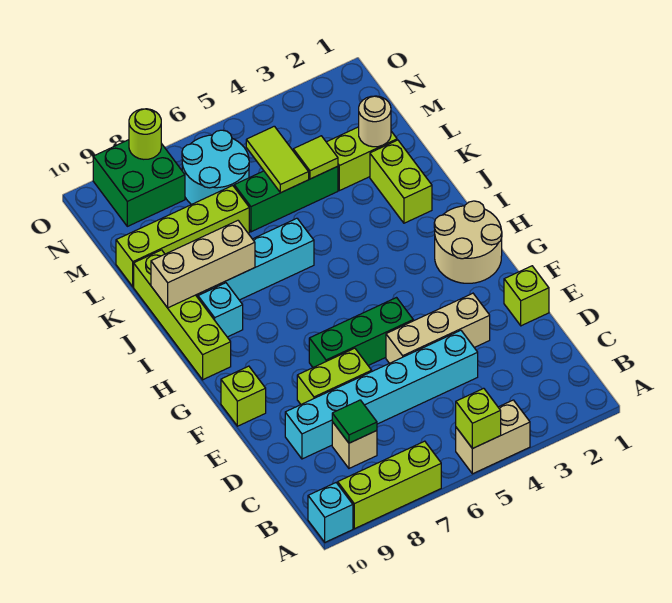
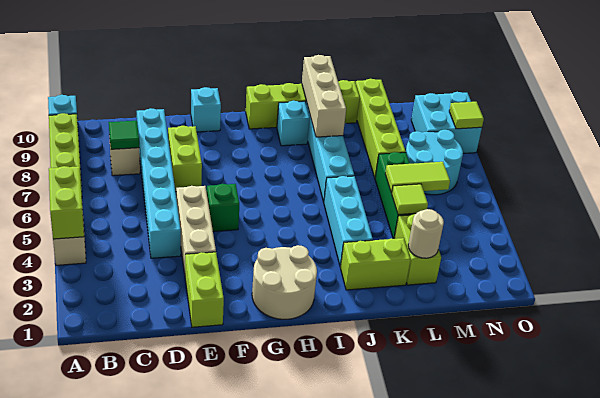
lime 1x1 brick [456,388,501,449] -> lime 1x2 brick [49,166,84,239]
lime 1x1 brick [504,266,549,326] -> lime 1x2 brick [185,252,224,327]
green 1x3 brick [309,298,413,367] -> green 1x1 brick [207,184,239,231]
lime 1x1 brick [221,366,266,426] -> cyan 1x1 brick [191,87,221,132]
none -> cyan 1x3 brick [324,176,373,267]
green 2x2 brick [93,140,185,226] -> cyan 2x2 brick [411,92,482,153]
lime 1x1 round brick [129,109,161,159] -> lime 1x1 tile [449,102,484,129]

